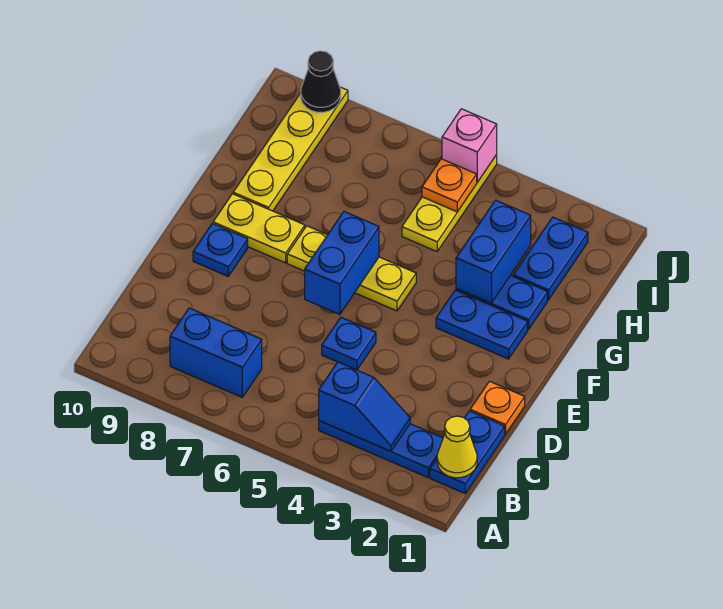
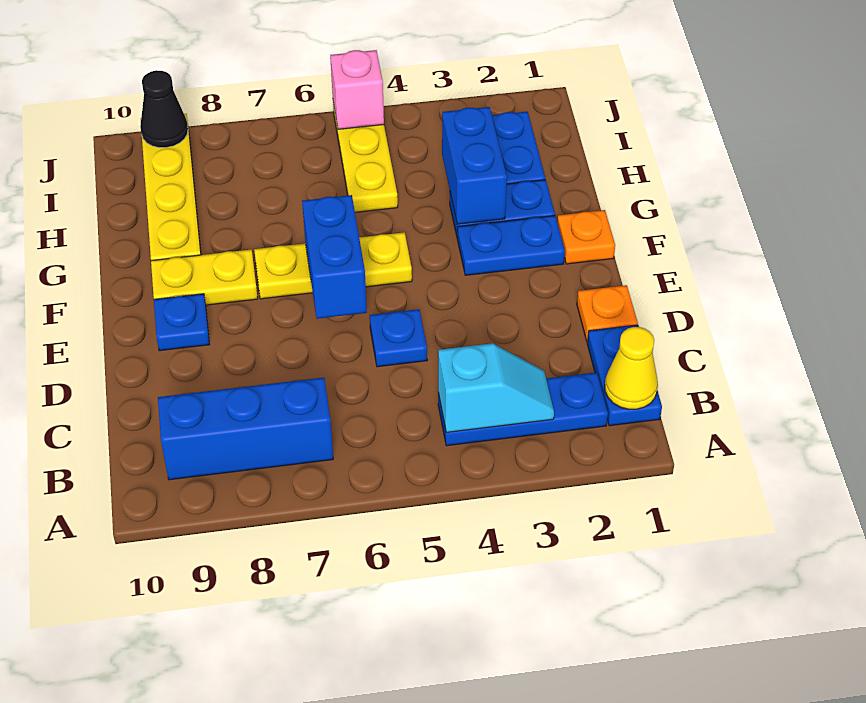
blue 1x2 slope [319,362,410,451] -> cyan 1x2 slope [438,343,554,432]
blue 1x2 brick [170,308,262,397] -> blue 1x3 brick [158,377,333,480]
orange 1x1 plate [422,159,477,212] -> orange 1x1 plate moved to [557,210,615,264]

